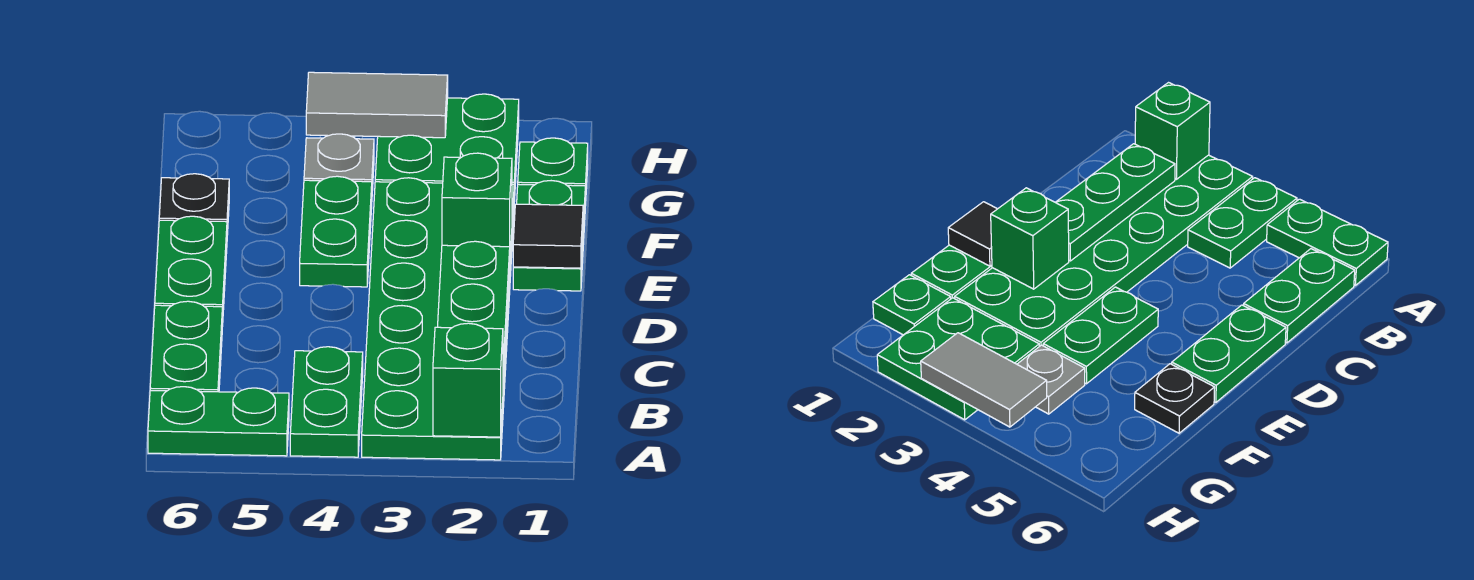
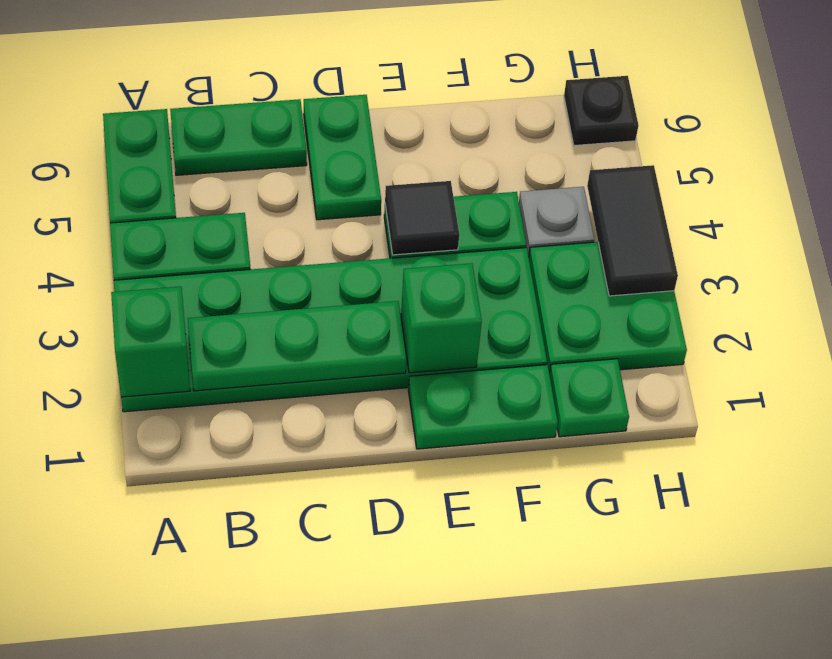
green 1x2 plate [155,216,227,326] -> green 1x2 plate turned to [304,95,381,220]
black 1x1 tile [513,204,583,268] -> black 1x1 tile moved to [385,181,459,255]
black 1x1 plate [159,174,229,235] -> black 1x1 plate moved to [564,76,638,145]
grey 1x2 tile [306,72,448,138] -> black 1x2 tile [587,165,678,296]

